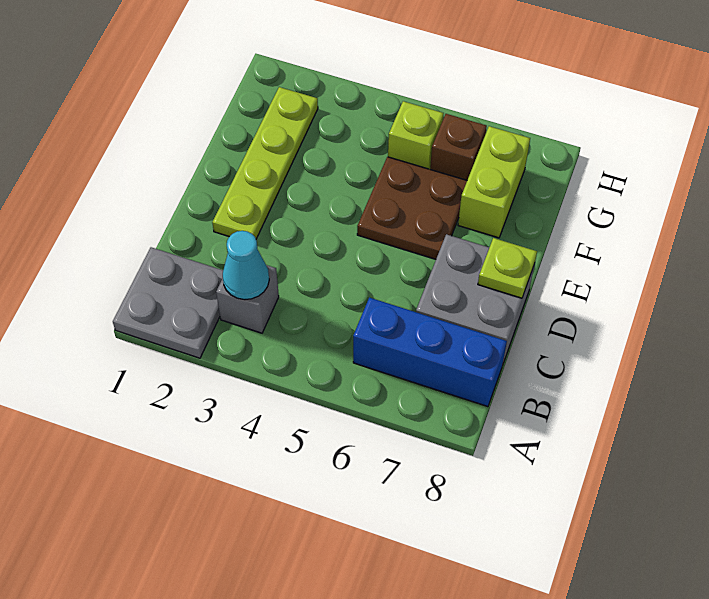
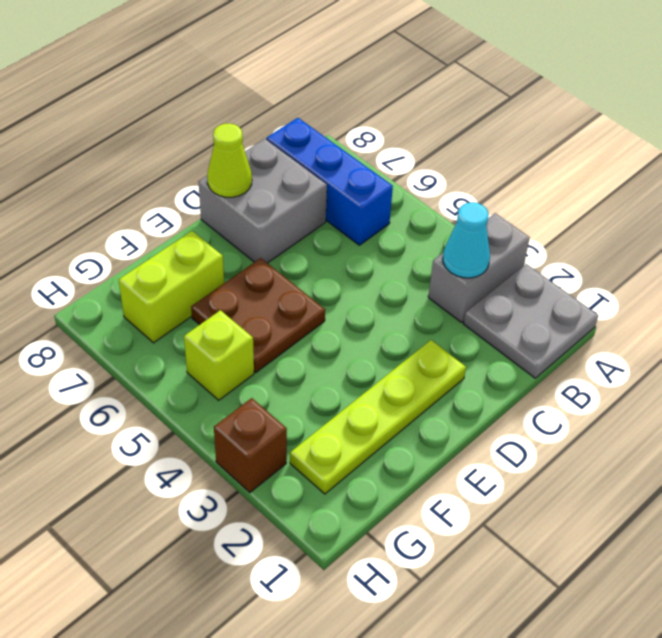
grey 1x1 brick [216,265,279,333] -> grey 1x2 brick [428,213,530,323]
lime 1x1 plate [478,238,537,298] -> lime 1x1 cone [207,123,252,197]
brown 1x1 brick [430,114,487,180] -> brown 1x1 brick moved to [214,398,287,493]

